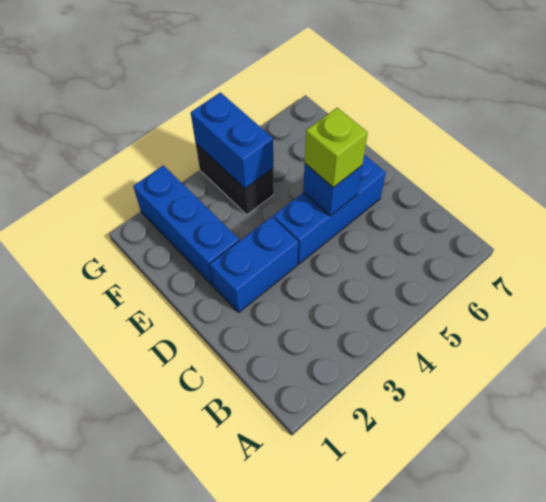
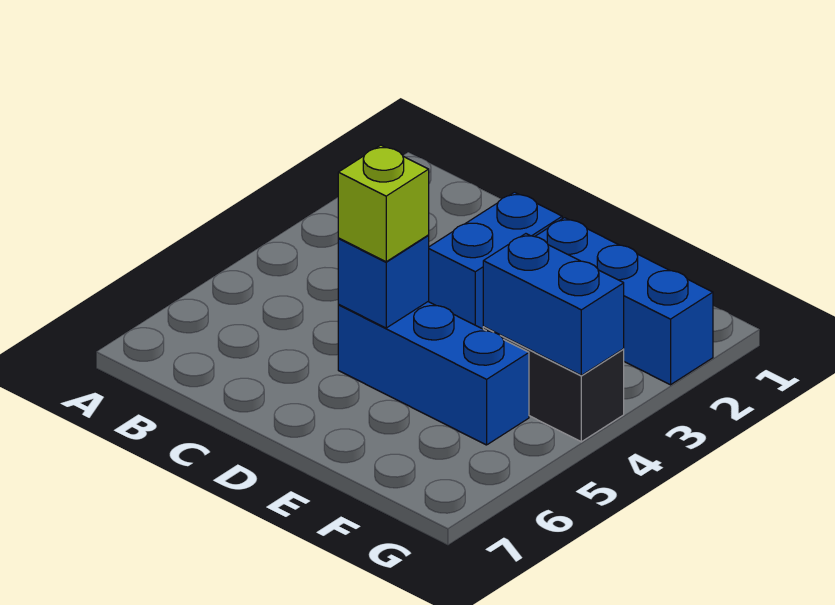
blue 1x3 brick [273,155,386,264] -> blue 1x3 brick turned to [338,302,529,445]

